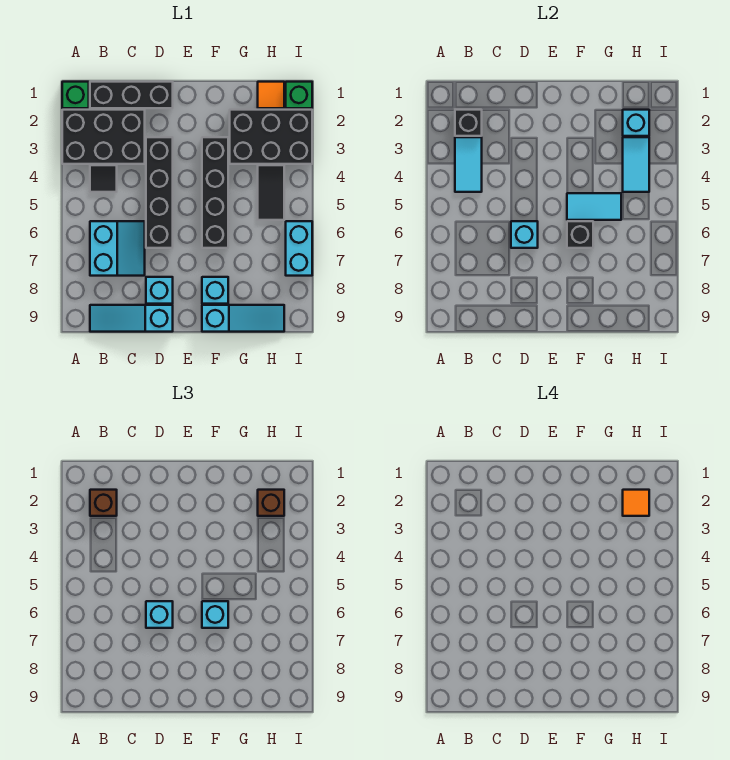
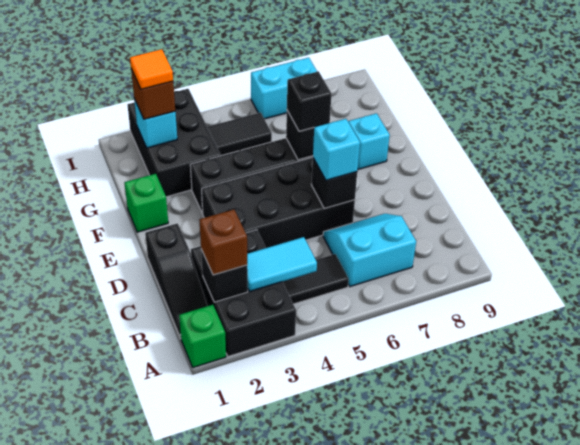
black 1x3 brick [90,82,173,108] -> black 1x3 slope [145,223,207,338]
black 1x1 tile [90,165,117,192] -> black 1x2 tile [283,254,349,304]
cyan 1x3 slope [90,305,173,332] -> none
black 1x4 brick [146,137,173,248] -> black 2x4 brick [202,157,355,248]
cyan 1x1 brick [511,221,538,248] -> black 1x1 brick [311,158,357,209]
cyan 1x1 brick [146,277,173,304] -> none
cyan 1x2 tile [567,193,621,220] -> none
cyan 1x1 brick [202,601,228,628] -> black 1x1 brick [287,71,331,131]
cyan 1x3 slope [202,305,284,332] -> none
orange 1x1 tile [258,82,284,108] -> none
cyan 1x2 tile [623,137,649,192] -> none
green 1x1 brick [286,82,312,108] -> green 1x1 brick moved to [124,174,168,232]

